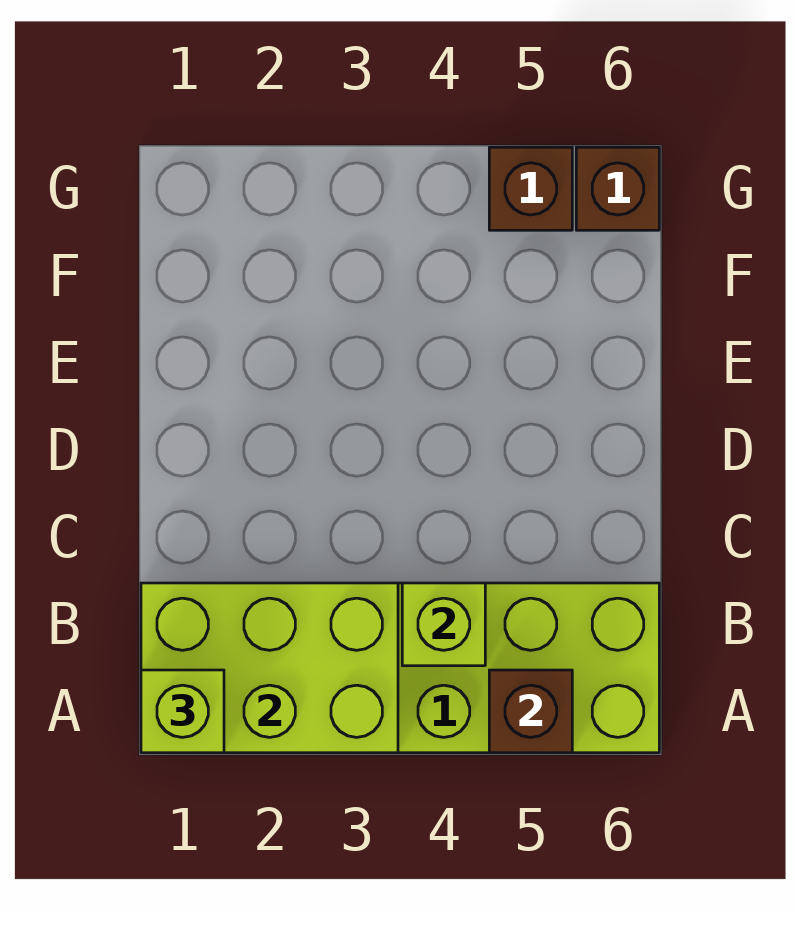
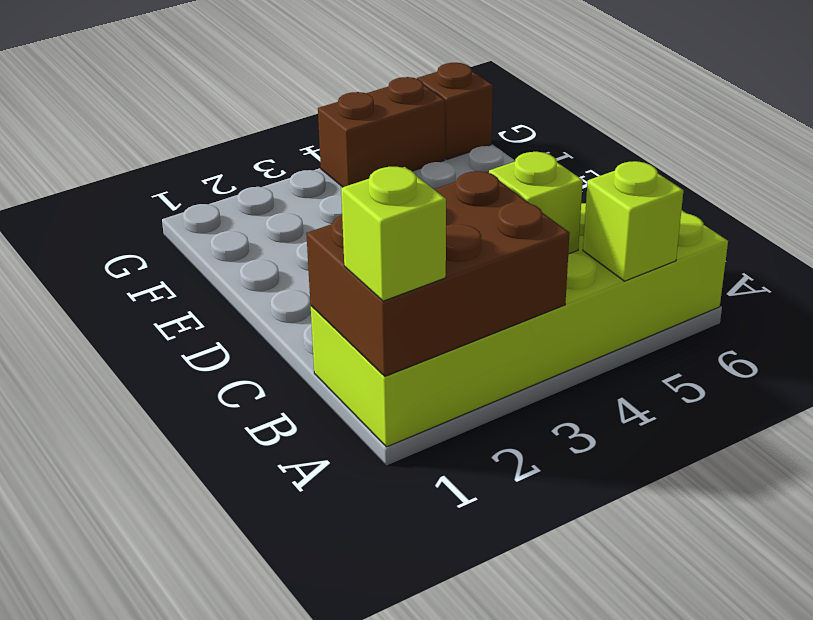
lime 2x3 brick [141,583,398,753] -> brown 2x3 brick [306,171,570,376]
brown 1x1 brick [489,670,572,753] -> lime 1x1 brick [583,161,684,281]
brown 1x1 brick [489,147,572,230] -> brown 1x2 brick [318,77,445,187]

